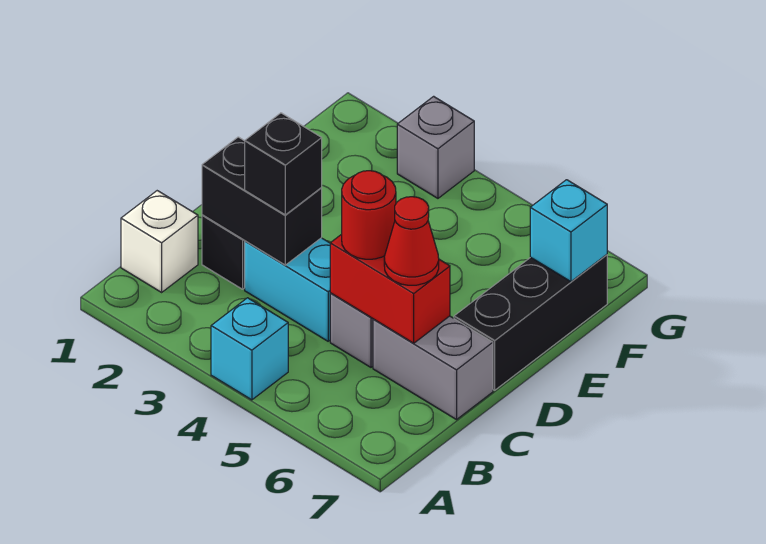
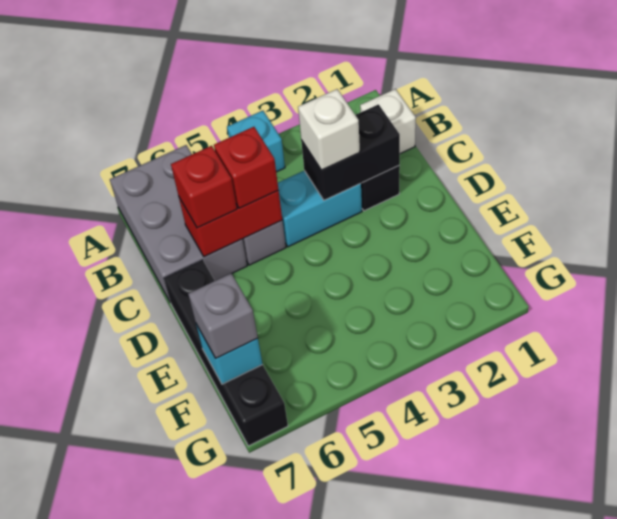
black 1x1 brick [245,113,322,215] -> white 1x1 brick [298,89,360,170]
red 1x1 round brick [342,171,396,259] -> red 1x1 brick [214,127,278,208]
grey 1x2 brick [373,316,493,420] -> grey 2x3 brick [110,145,247,301]
red 1x1 cone [384,197,439,285] -> red 1x1 brick [171,146,237,228]
black 1x3 brick [454,255,607,390] -> black 1x4 brick [164,260,288,446]
grey 1x1 brick [397,96,474,198] -> grey 1x1 brick moved to [188,273,258,358]

